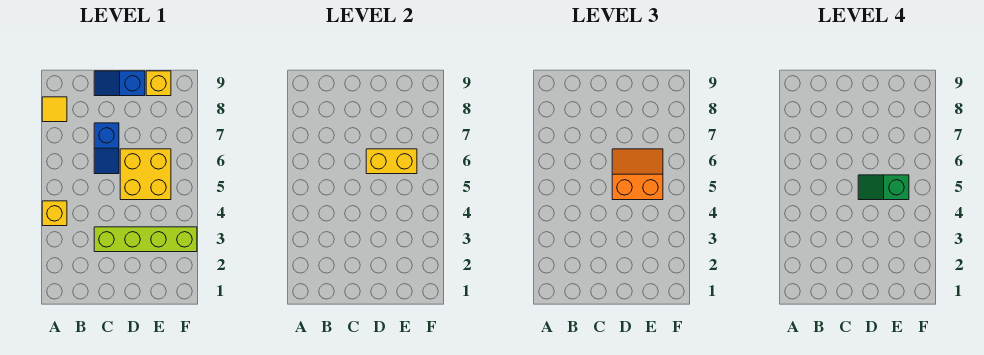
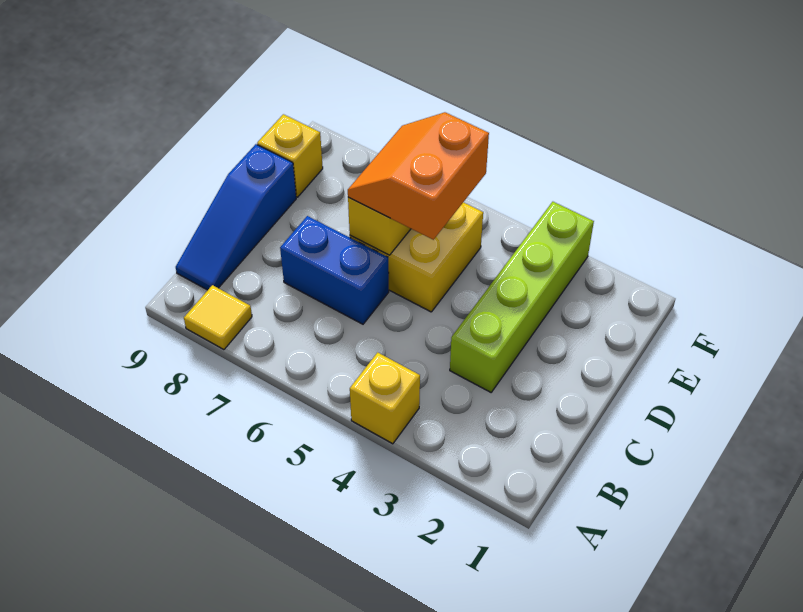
blue 1x2 slope [94,123,119,174] -> blue 1x2 brick [280,216,389,324]
blue 1x2 slope [94,71,145,96] -> blue 1x3 slope [176,144,296,290]
green 1x2 slope [858,175,909,200] -> none

